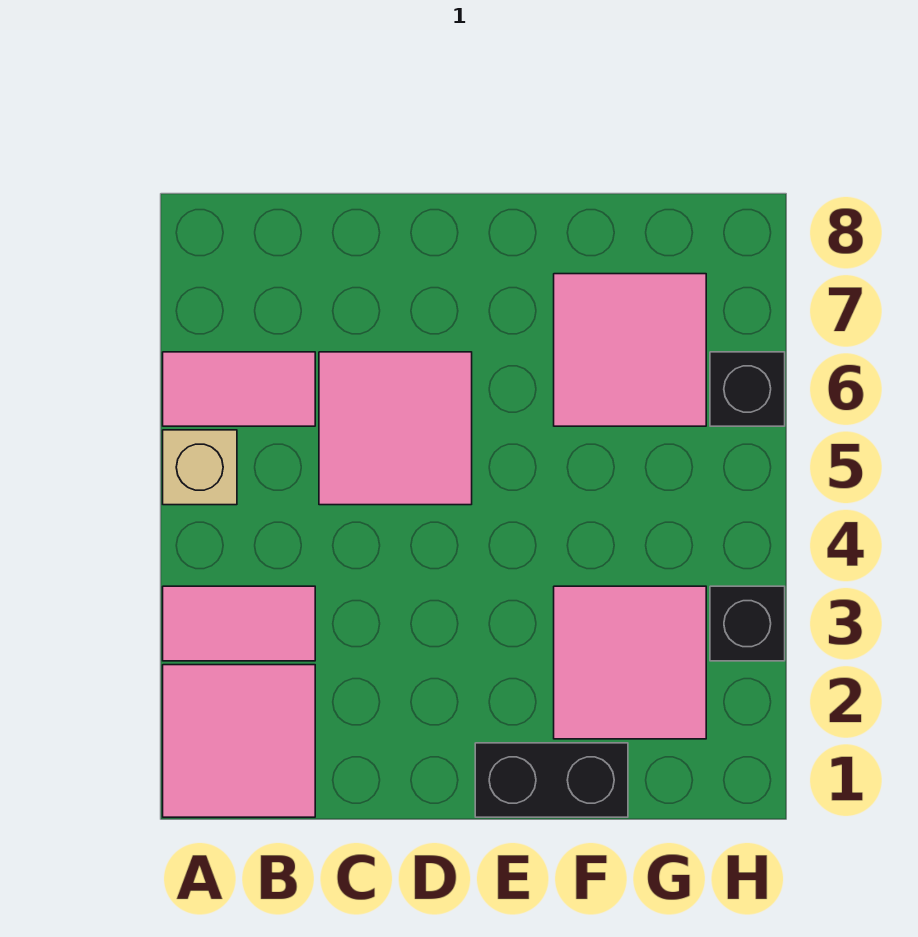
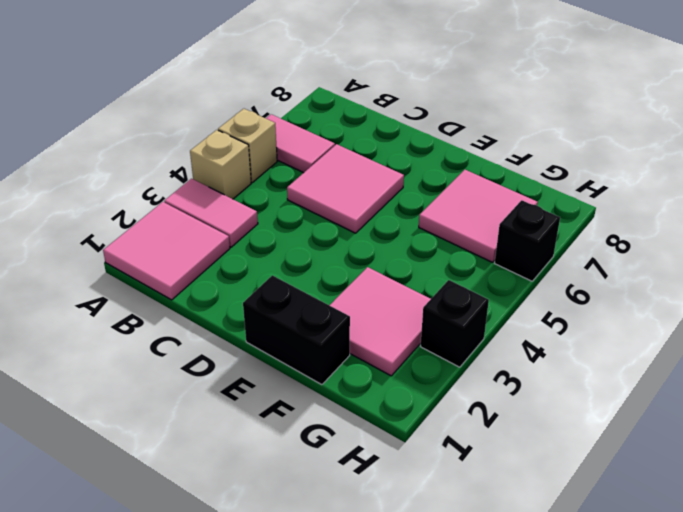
none -> tan 1x1 brick [190,130,251,199]

